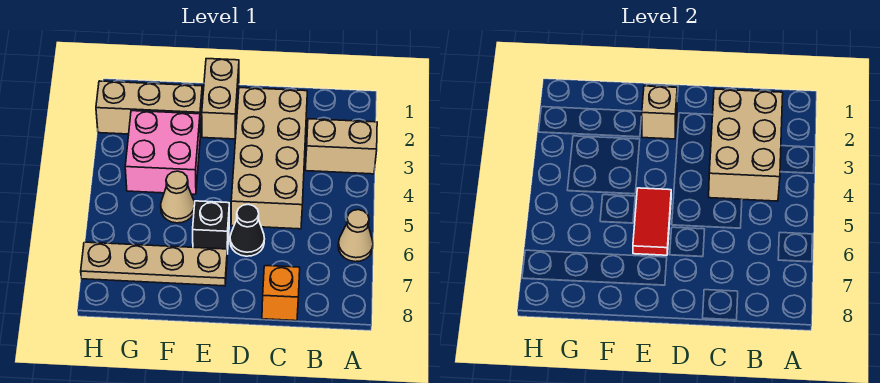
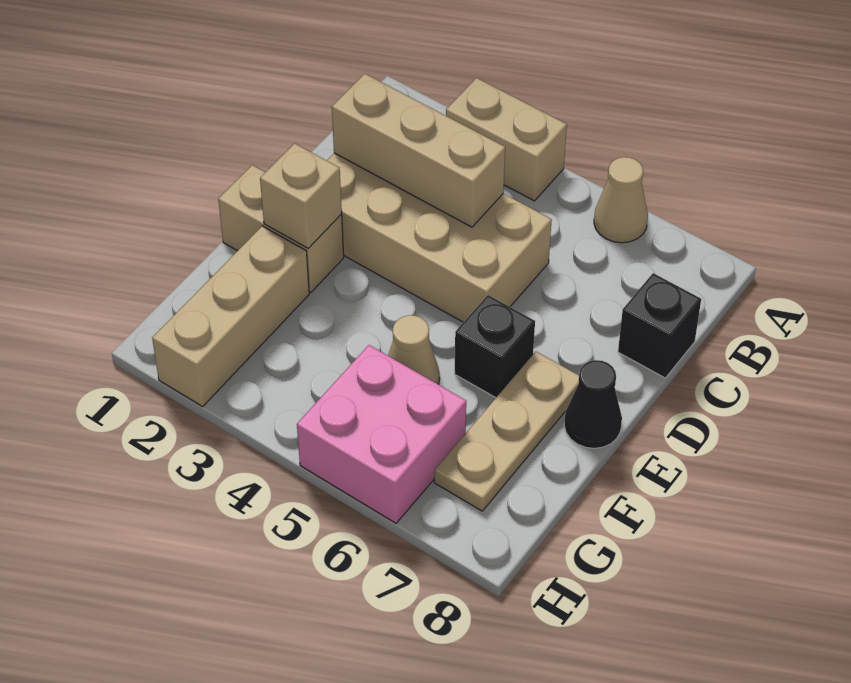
tan 1x2 brick [305,119,377,174] -> tan 1x2 brick turned to [446,78,567,201]
tan 2x3 brick [709,89,783,201] -> tan 1x3 brick [332,74,505,227]
orange 1x1 brick [262,266,300,321] -> black 1x1 brick [618,273,701,378]
black 1x1 cone [230,204,264,256] -> black 1x1 cone moved to [564,360,622,448]
red 1x2 tile [633,188,671,255] -> none
tan 1x4 plate [81,242,227,286] -> tan 1x3 plate [434,352,579,511]
pink 2x2 brick [125,111,200,194] -> pink 2x2 brick moved to [297,345,466,523]

